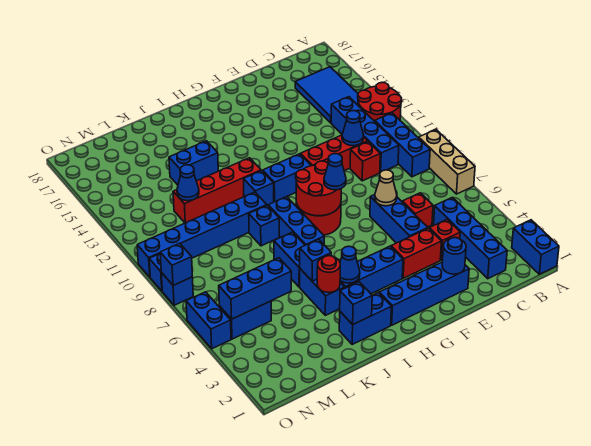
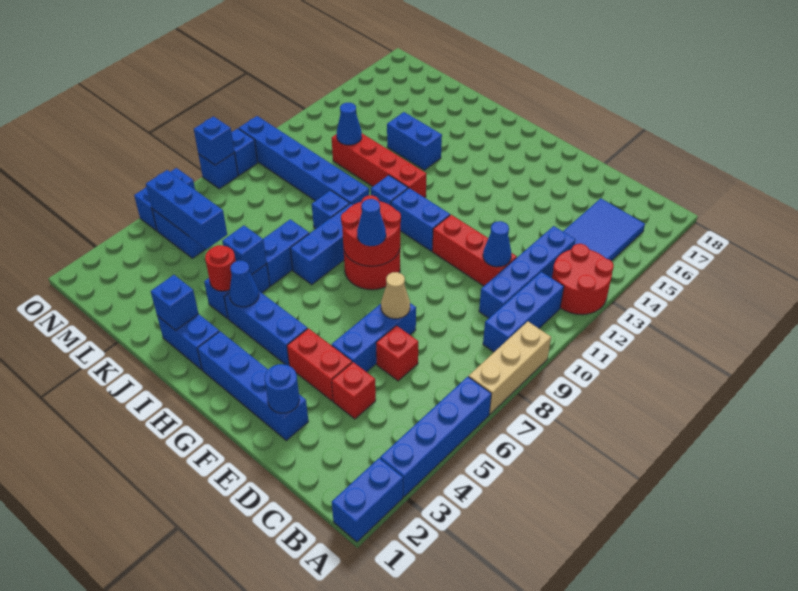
blue 1x4 brick [434,197,507,279] -> blue 1x4 brick moved to [380,377,491,497]
red 1x1 brick [350,142,380,181] -> none

